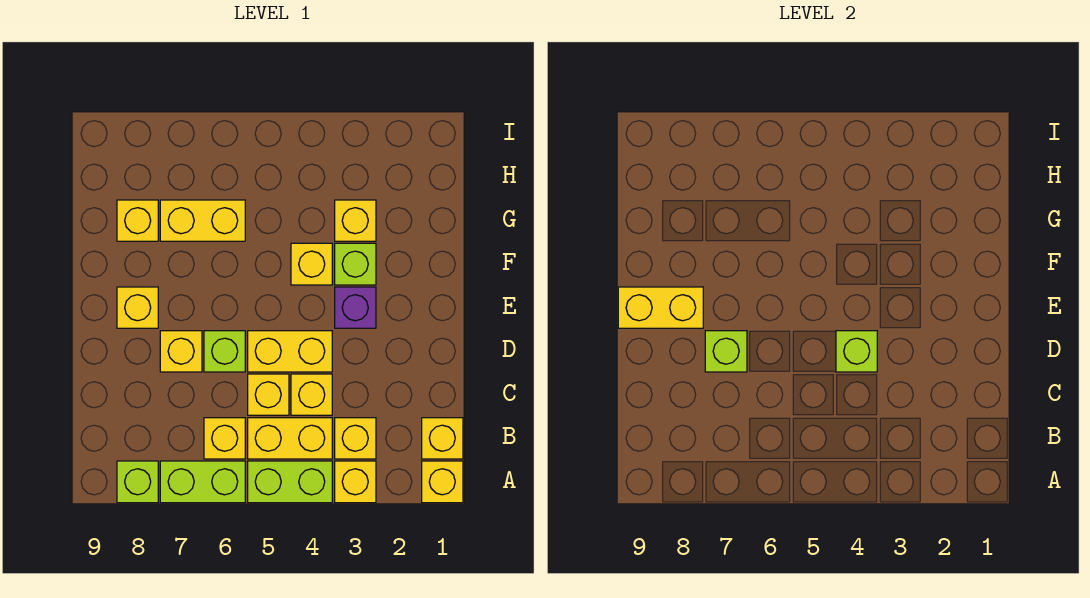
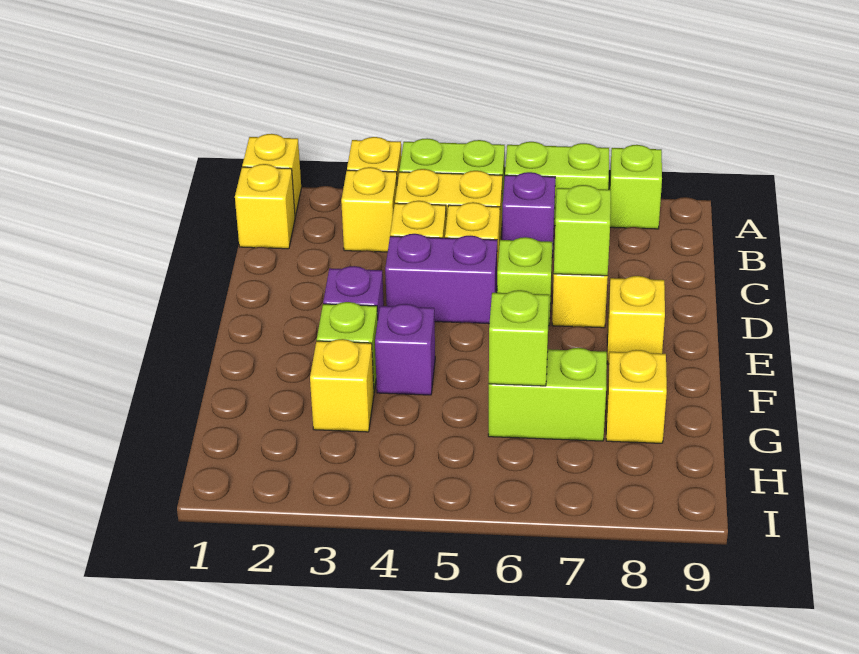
yellow 1x1 brick [204,418,245,459] -> purple 1x1 brick [502,172,555,257]
yellow 1x2 brick [248,331,332,372] -> purple 1x2 brick [385,234,497,324]
lime 1x1 brick [836,331,877,372] -> lime 1x1 brick moved to [489,290,549,386]
yellow 1x2 brick [618,287,703,328] -> none
yellow 1x1 brick [291,243,332,285] -> purple 1x1 brick [375,304,435,395]
yellow 1x2 brick [160,200,245,241] -> lime 1x2 brick [488,348,607,441]

